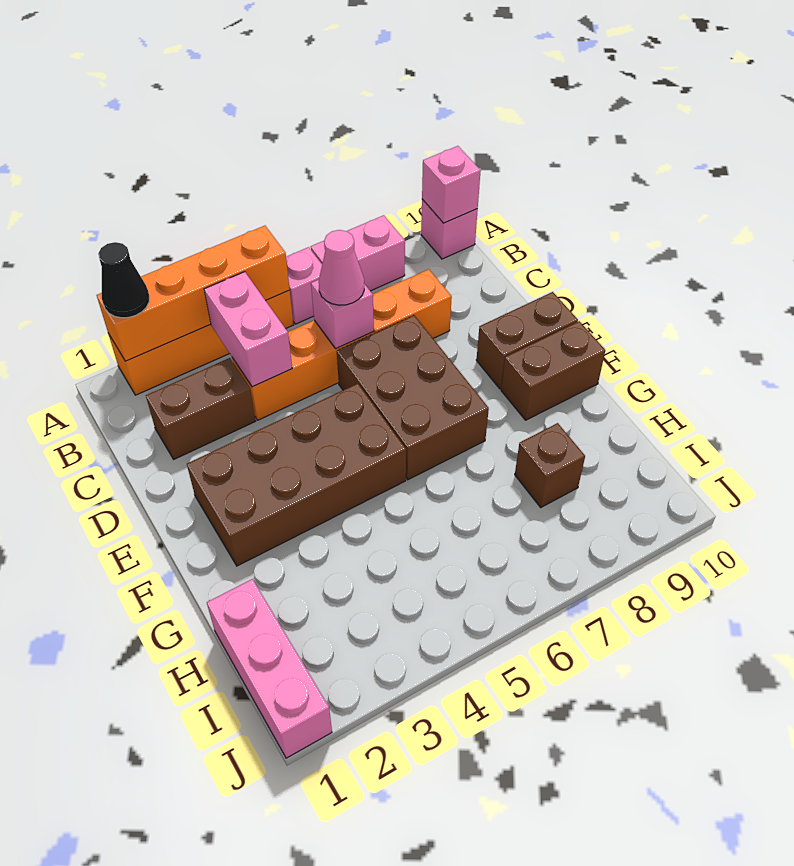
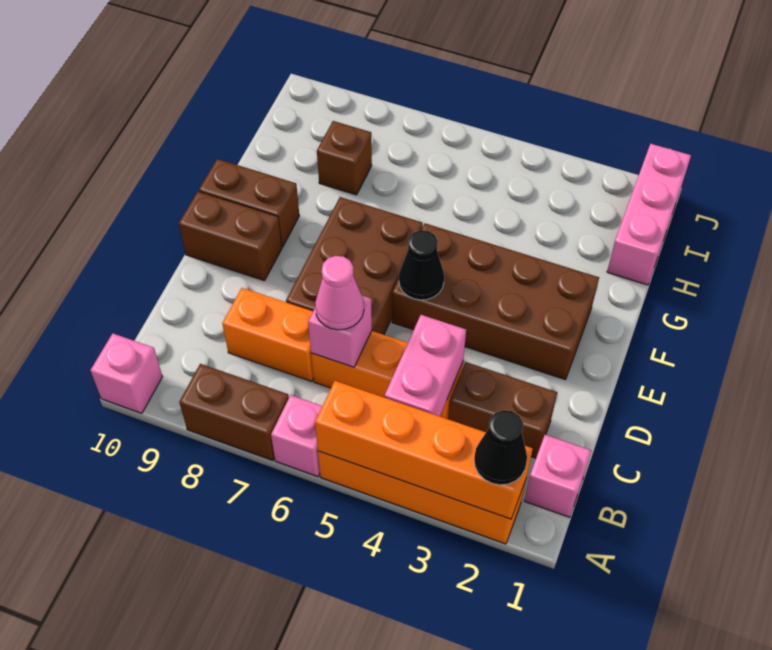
pink 1x2 brick [311,215,405,291] -> brown 1x2 brick [179,364,289,460]
pink 1x1 brick [422,146,481,223] -> pink 1x1 brick moved to [524,435,591,517]
none -> black 1x1 cone [399,230,444,300]

